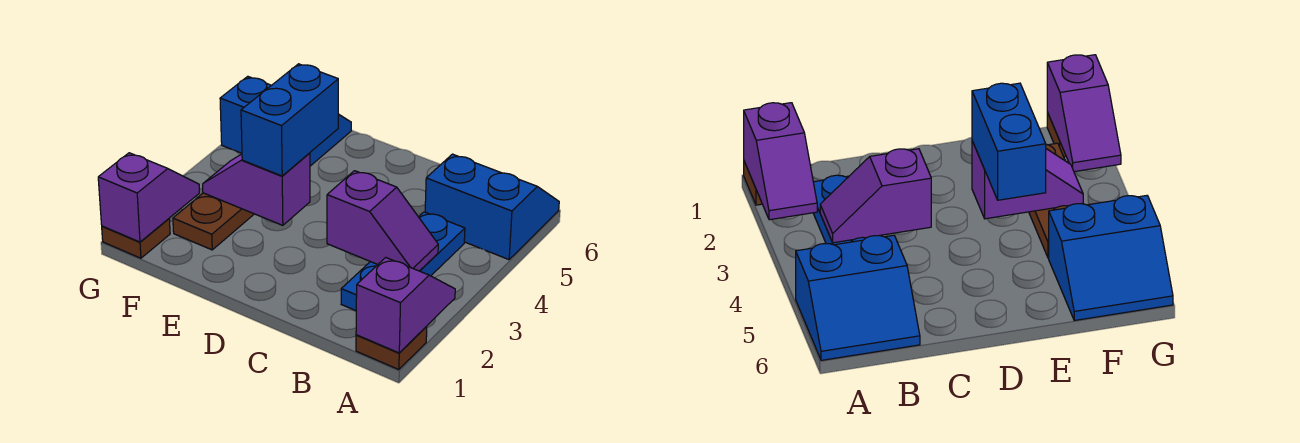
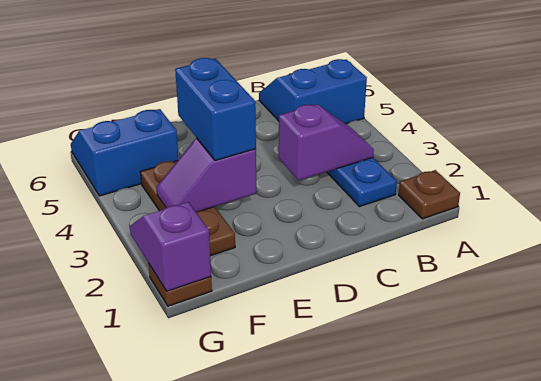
purple 1x2 slope [356,258,455,353] -> none

